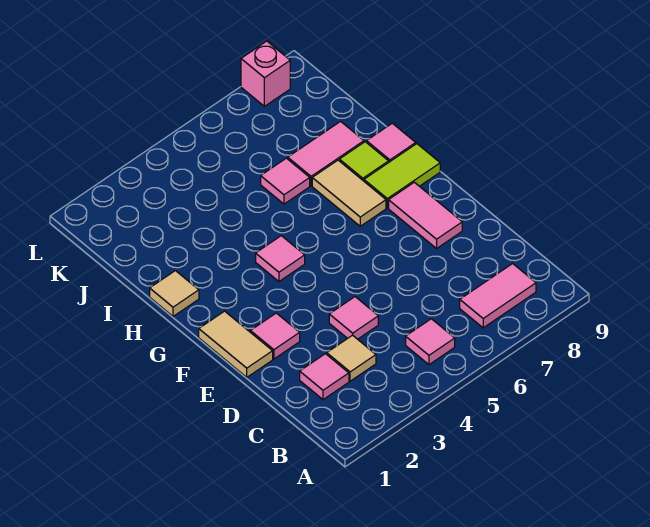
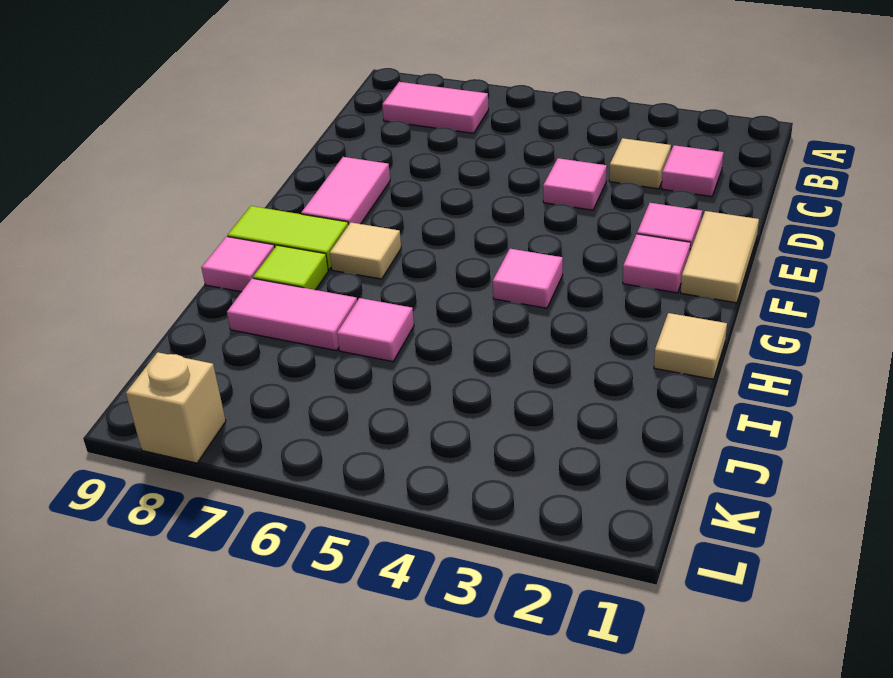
pink 1x1 tile [406,319,455,365] -> pink 1x1 tile moved to [623,234,691,293]
tan 1x2 tile [312,160,386,226] -> tan 1x1 tile [330,222,401,279]
pink 1x1 brick [241,41,290,106] -> tan 1x1 brick [126,352,226,463]

